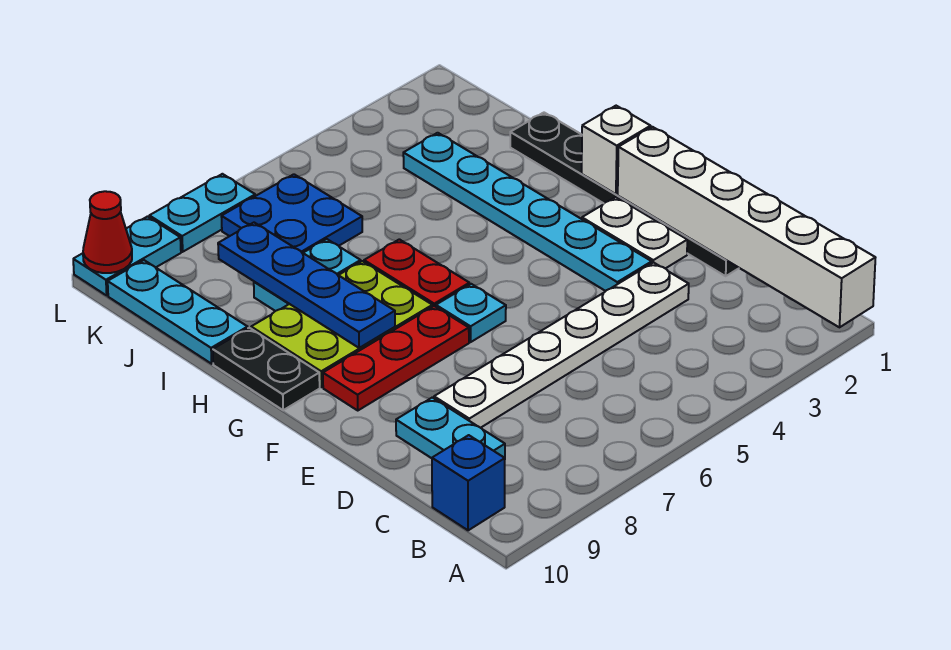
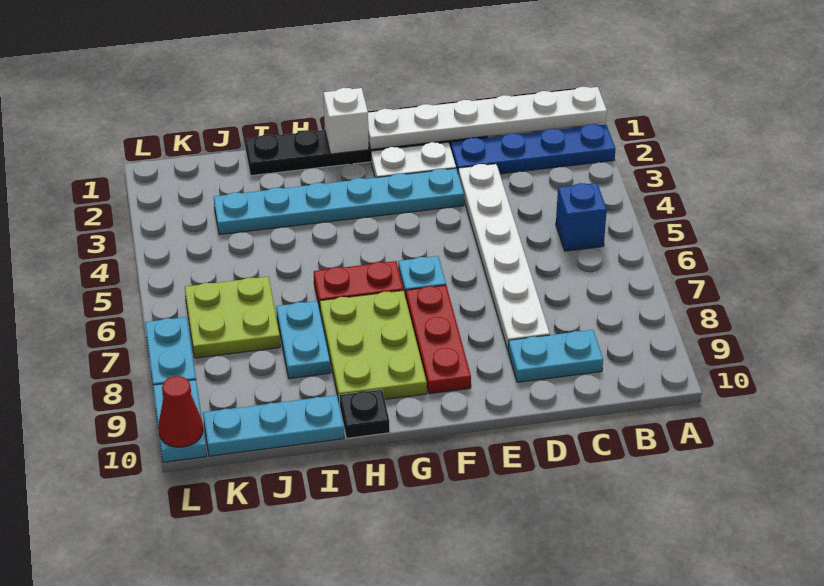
white 1x6 brick [618,127,876,327] -> white 1x6 plate [368,87,607,149]
blue 1x1 brick [432,435,505,530] -> blue 1x1 brick moved to [556,183,607,251]
blue 1x4 plate [218,223,395,348] -> blue 1x4 plate moved to [451,124,615,174]
black 1x2 plate [213,328,320,410] -> black 1x1 plate [339,389,390,438]
blue 2x2 plate [221,174,362,253] -> lime 2x2 plate [185,277,280,358]

